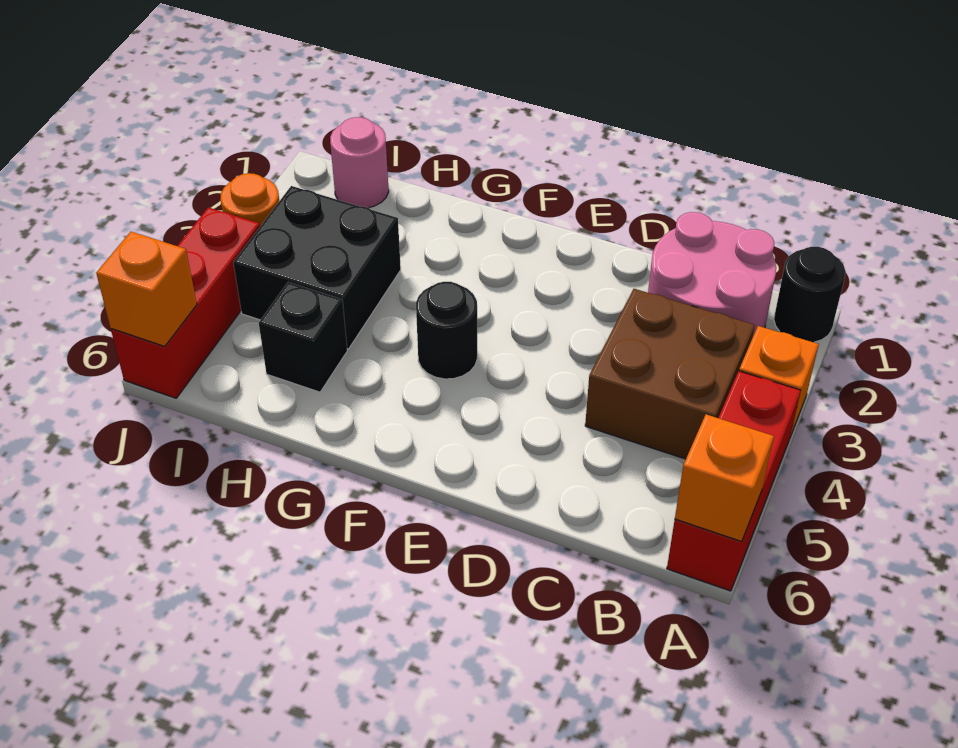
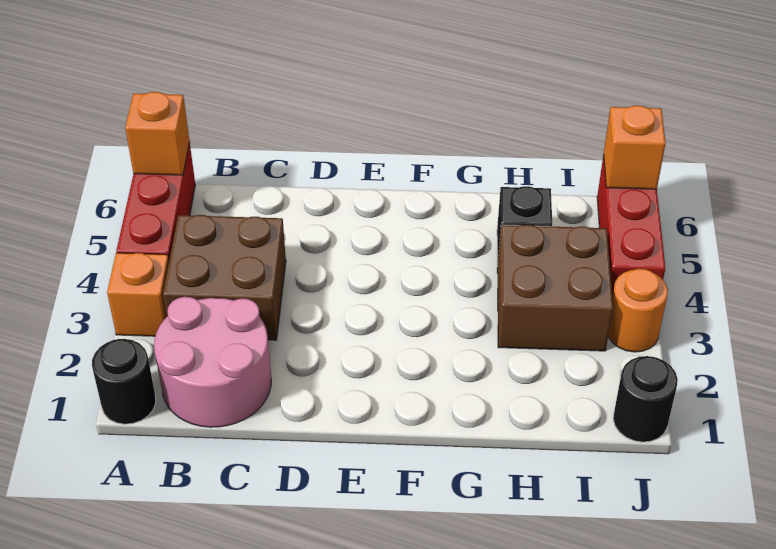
black 1x1 round brick [416,282,477,379] -> black 1x1 round brick moved to [613,356,678,442]
black 2x2 brick [233,186,401,349] -> brown 2x2 brick [497,225,613,351]
pink 1x1 round brick [330,117,389,208] -> none

